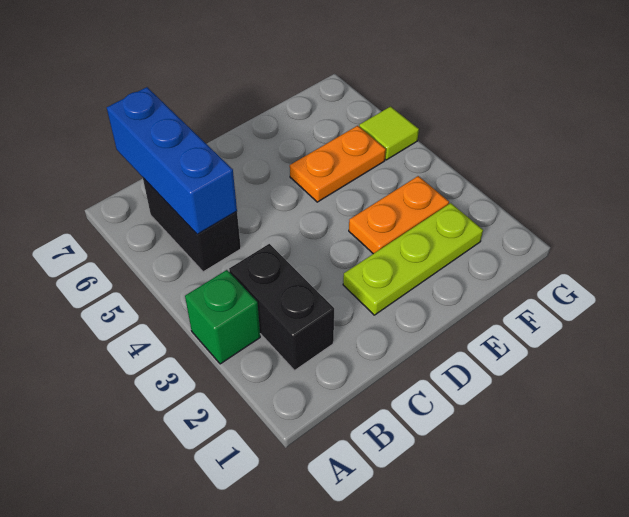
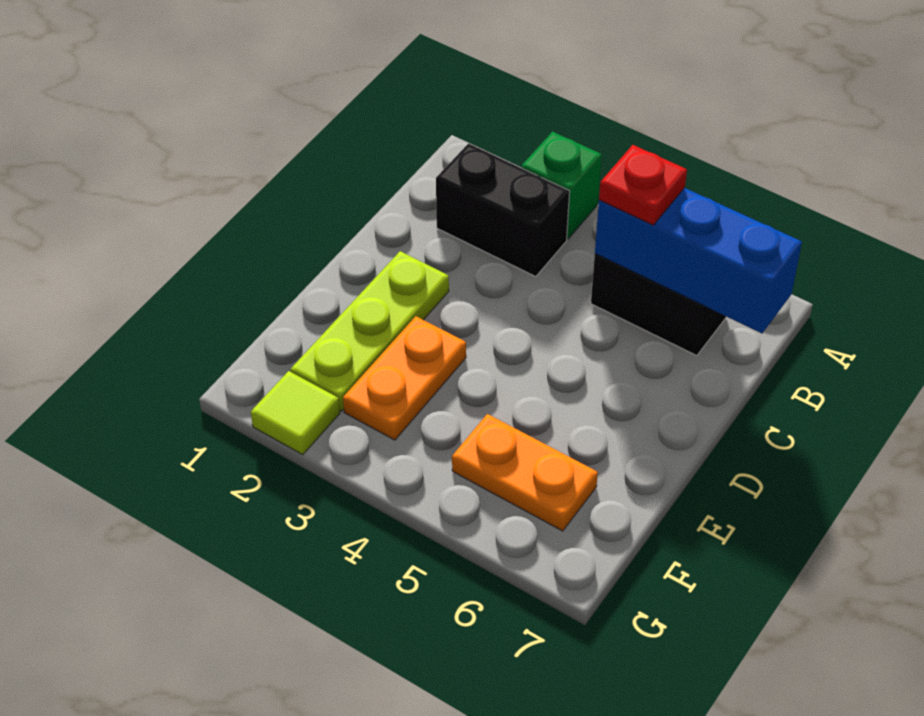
none -> red 1x1 plate [599,145,687,225]
orange 1x2 plate [290,126,386,202] -> orange 1x2 plate turned to [452,414,598,531]
lime 1x1 tile [359,107,419,160] -> lime 1x1 tile moved to [251,371,340,455]

